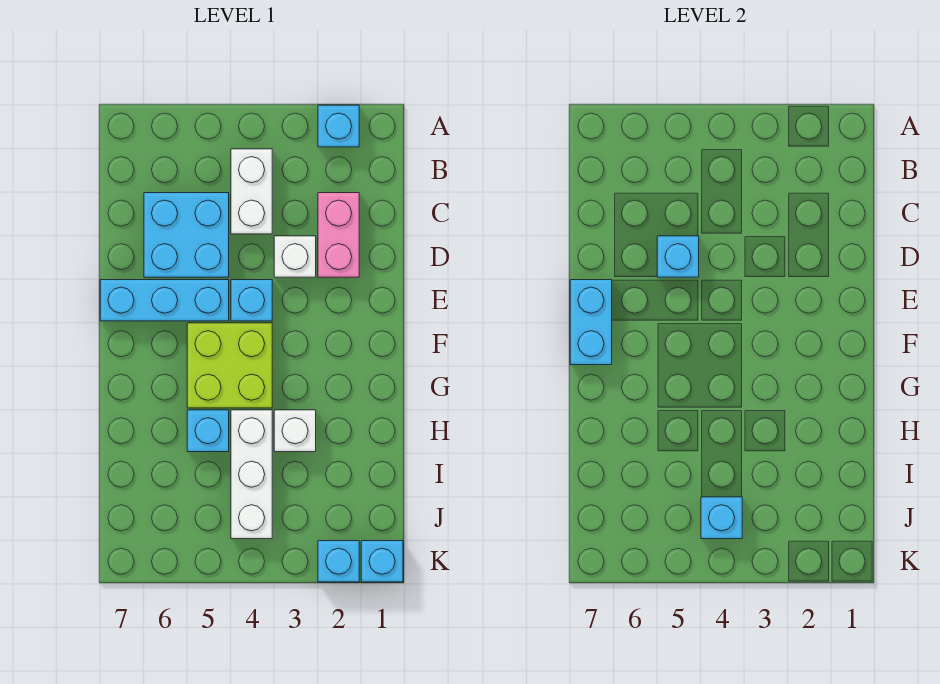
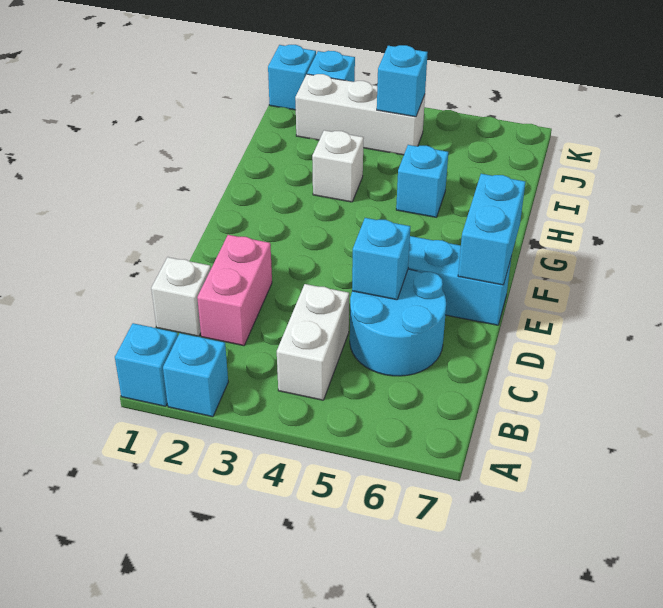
cyan 2x2 brick [144,193,229,277] -> cyan 2x2 round brick [350,269,446,376]
white 1x1 brick [274,236,316,277] -> white 1x1 brick moved to [151,257,211,336]
cyan 1x1 brick [231,280,272,321] -> cyan 1x1 brick moved to [115,323,178,406]
lime 2x2 brick [187,323,272,408] -> none
white 1x3 brick [231,410,272,539] -> white 1x3 brick turned to [295,74,425,155]

